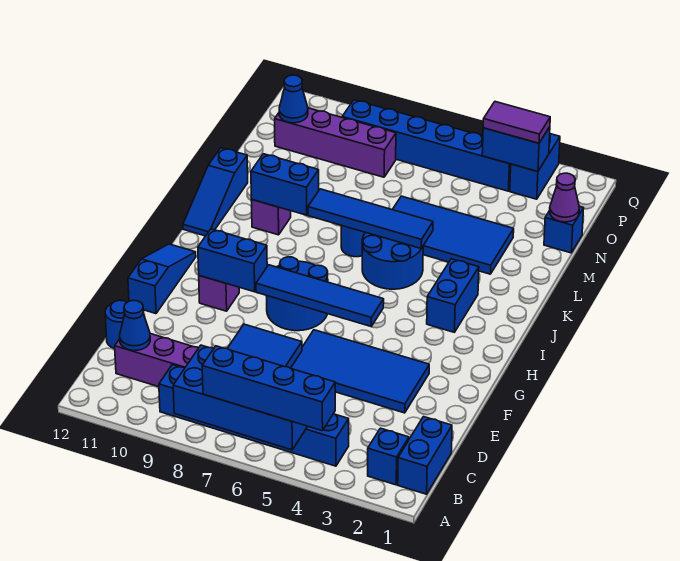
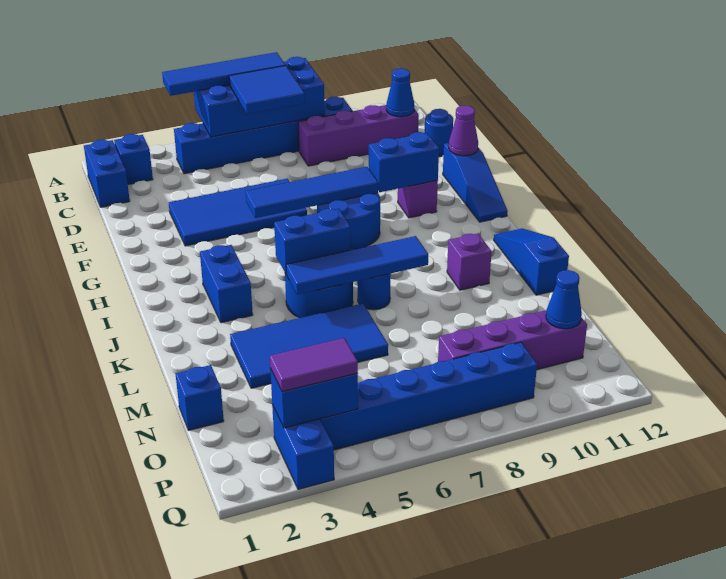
blue 1x4 brick [202,346,335,431] -> blue 1x4 tile [162,52,285,96]
blue 1x2 brick [251,154,319,215] -> blue 1x2 brick moved to [274,209,351,273]
purple 1x1 cone [550,173,579,222] -> purple 1x1 cone moved to [449,106,478,156]

